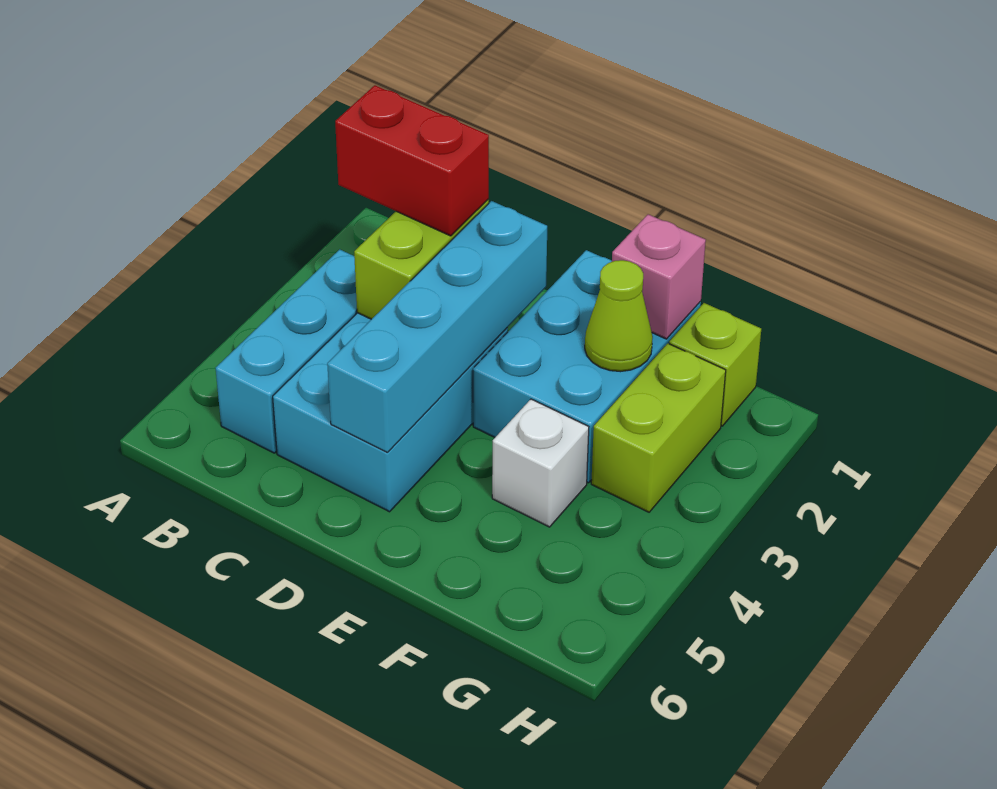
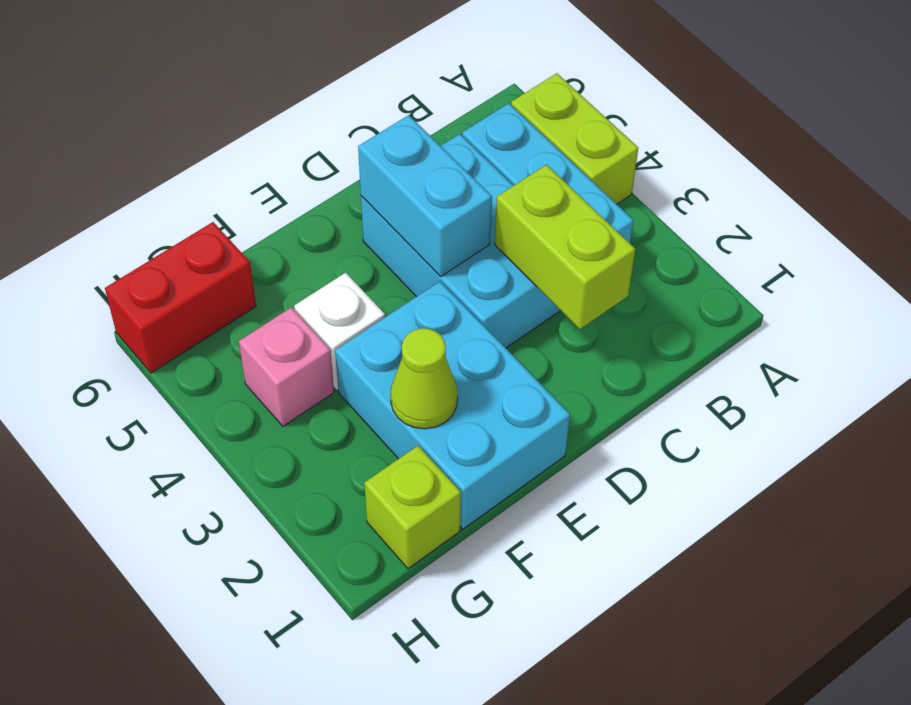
red 1x2 brick [335,85,489,236] -> red 1x2 brick moved to [105,222,256,373]
cyan 1x4 brick [327,201,547,453] -> cyan 1x2 brick [358,115,492,277]
pink 1x1 brick [612,214,706,339] -> pink 1x1 brick moved to [239,307,334,426]
lime 1x2 brick [591,343,726,512] -> lime 1x2 brick moved to [511,73,638,204]

